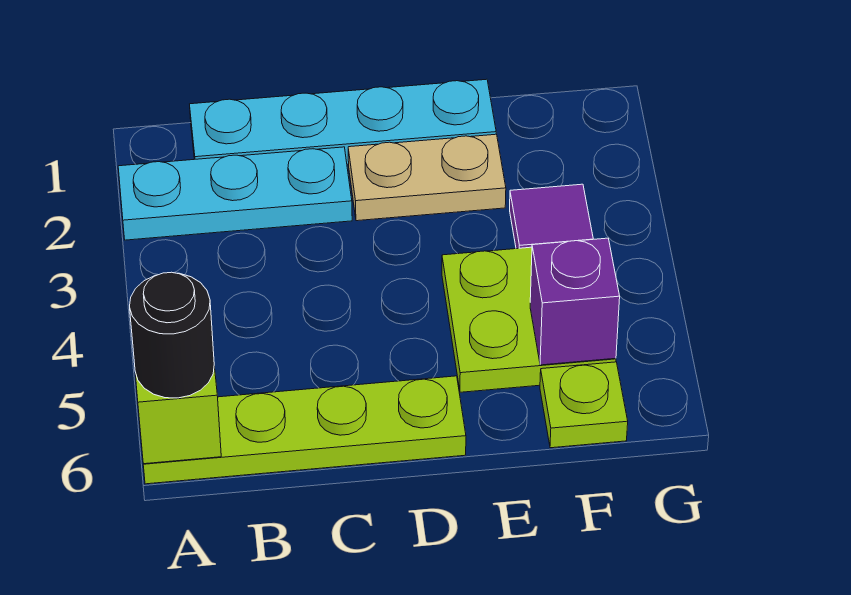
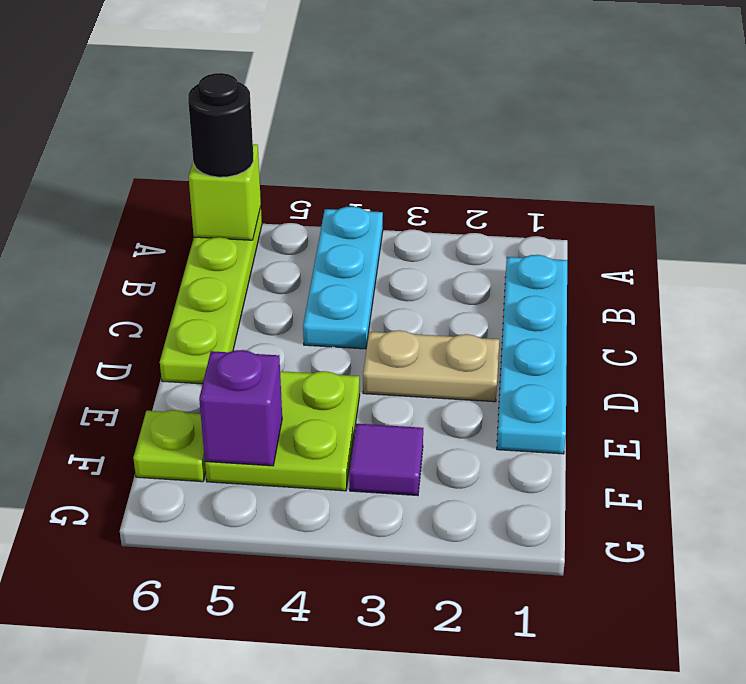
cyan 1x3 plate [118,147,352,240] -> cyan 1x3 plate moved to [303,206,383,349]
tan 1x2 plate [348,134,506,221] -> tan 1x2 plate turned to [363,330,499,402]

